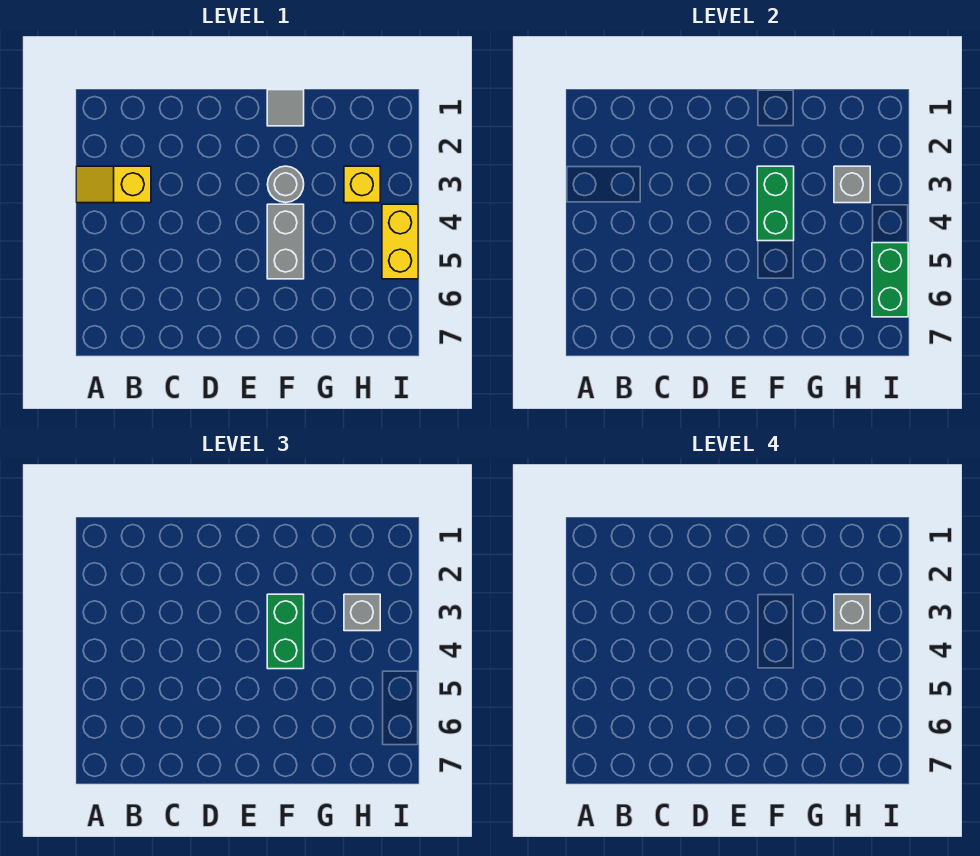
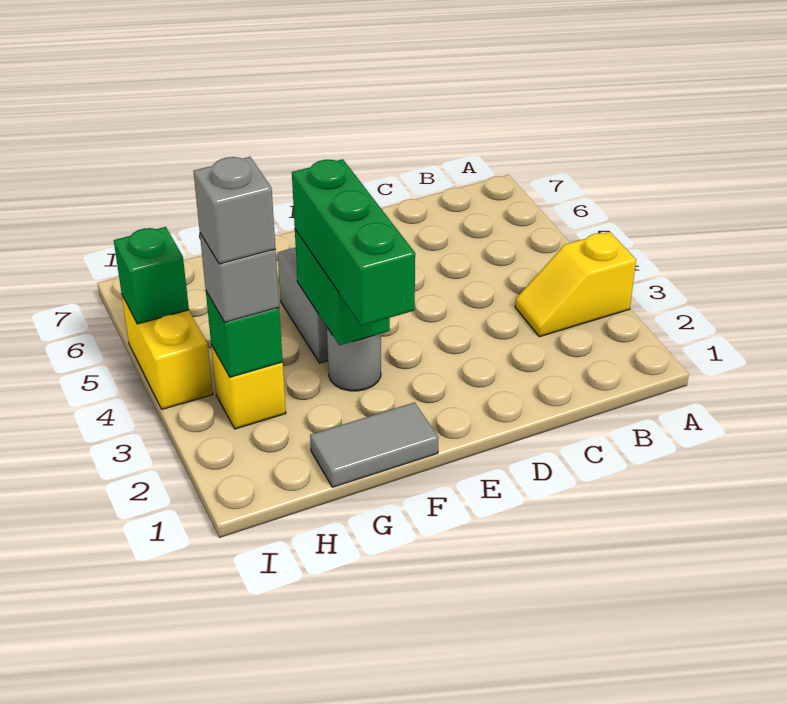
yellow 1x2 slope [76,166,151,203] -> yellow 1x2 slope turned to [515,232,636,337]
grey 1x1 tile [267,90,304,126] -> grey 1x2 tile [310,402,439,487]
green 1x2 brick [267,594,304,669] -> green 1x3 brick [292,159,415,326]
grey 1x1 brick [834,166,870,203] -> green 1x1 brick [206,291,283,377]
green 1x2 brick [872,243,908,317] -> green 1x1 brick [114,227,189,324]

